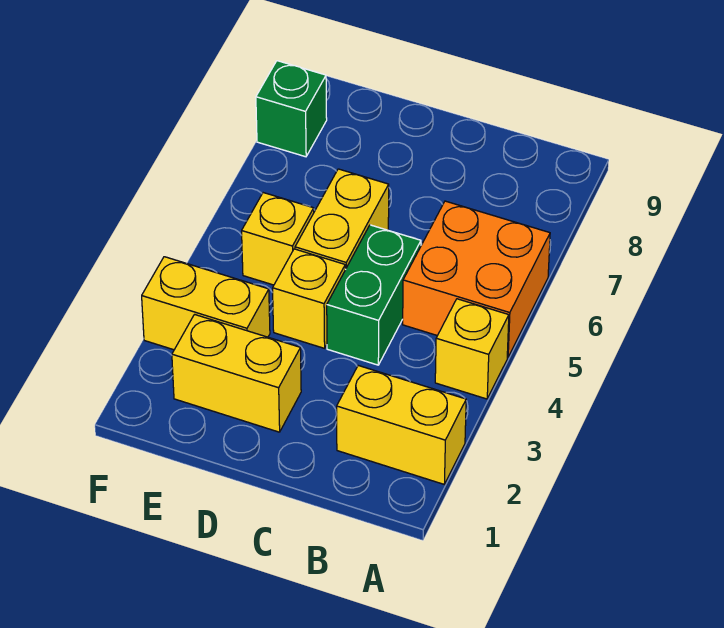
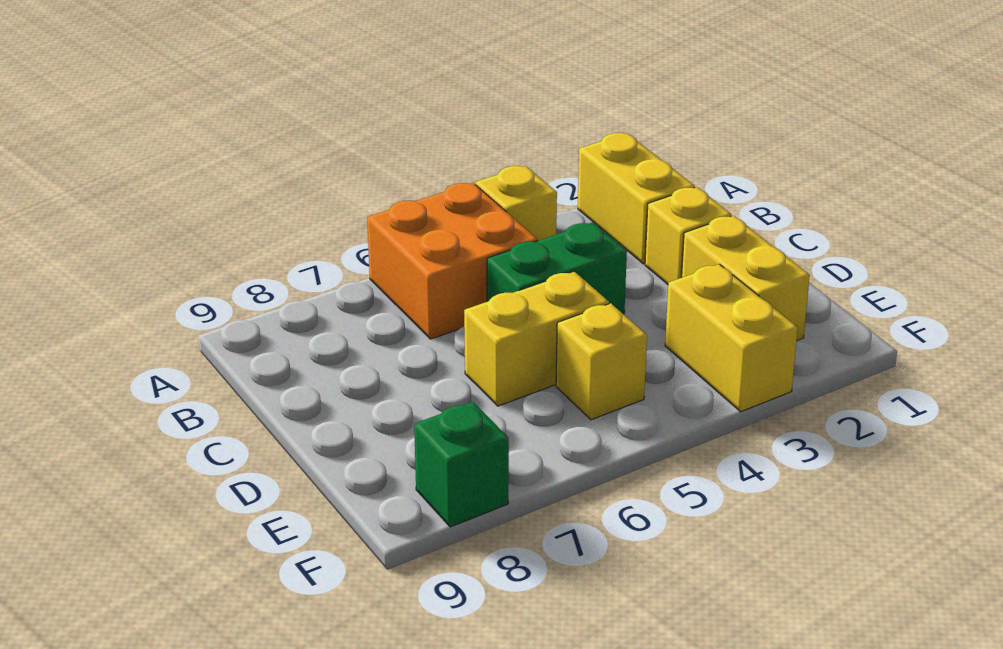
yellow 1x1 brick [273,249,345,348] -> yellow 1x1 brick moved to [645,187,731,284]

